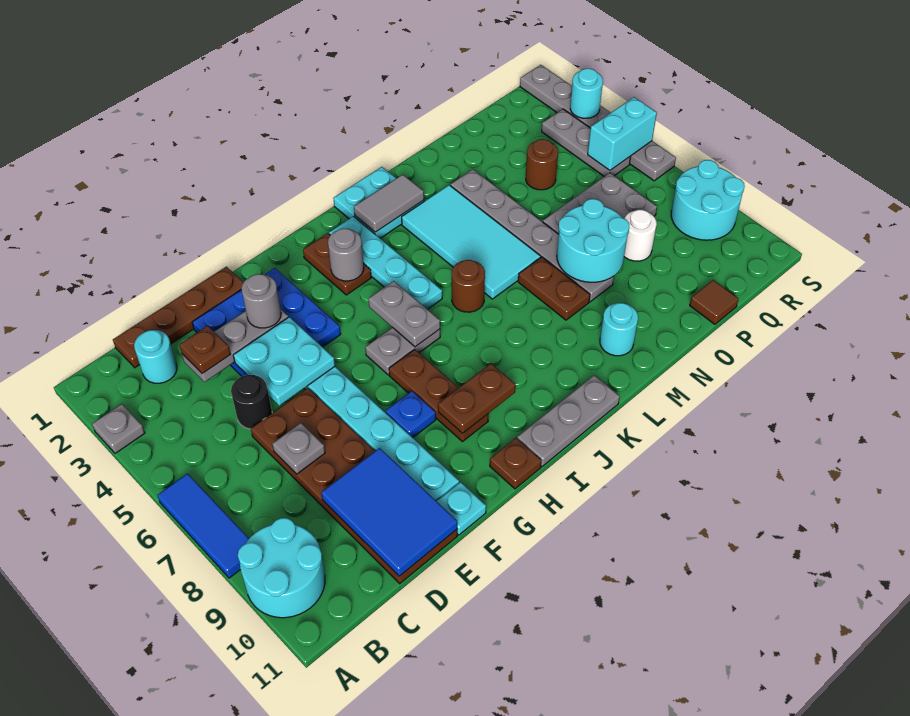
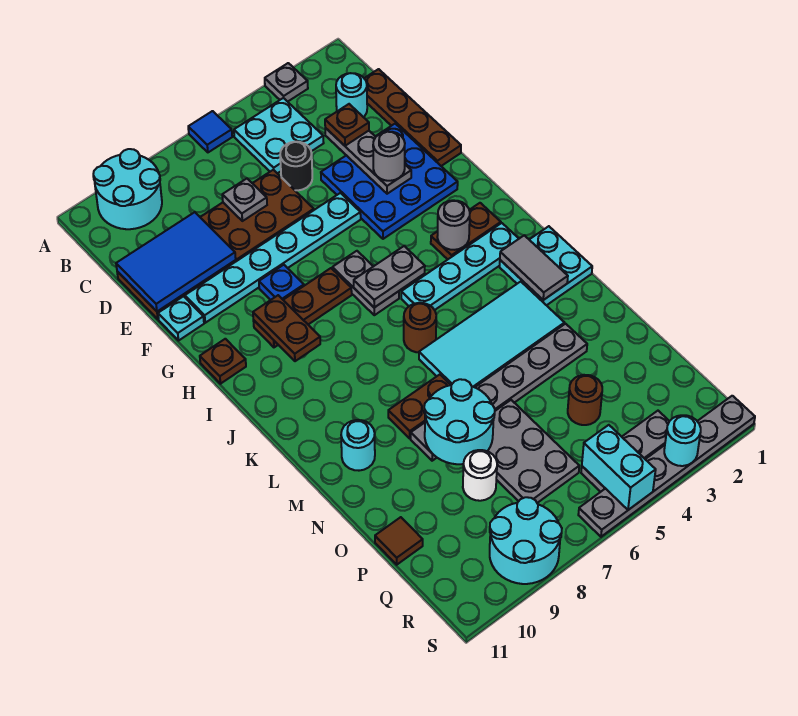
blue 1x3 tile [158,474,249,578] -> blue 1x1 tile [188,111,232,152]
cyan 2x2 plate [233,317,335,406] -> cyan 2x2 plate moved to [234,98,324,173]
grey 1x3 plate [517,375,620,466] -> none

